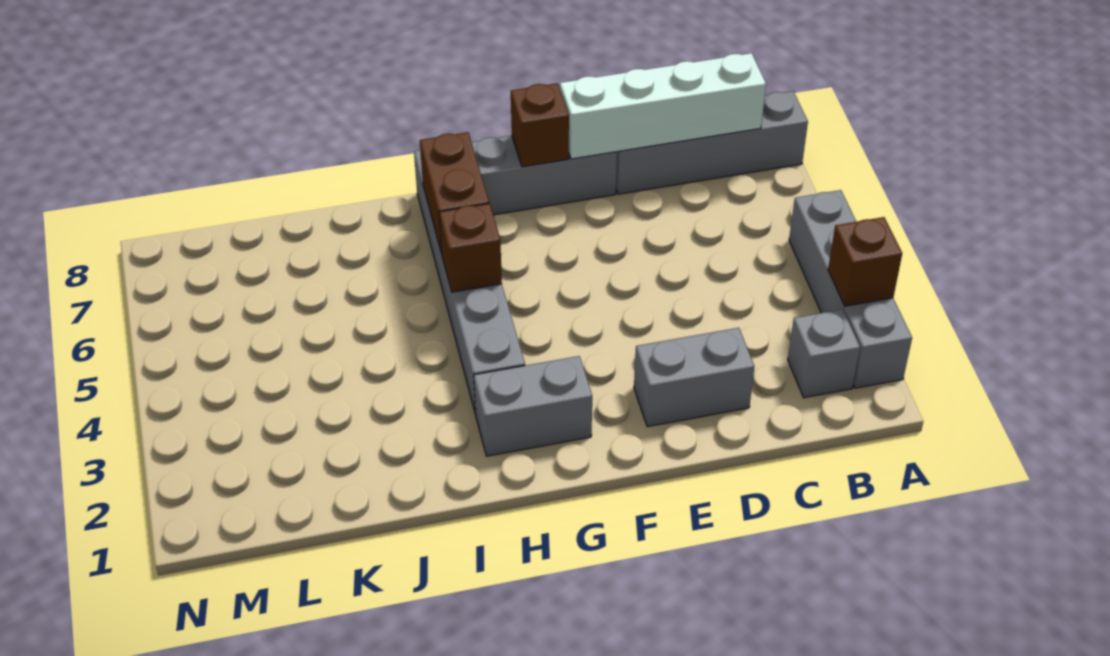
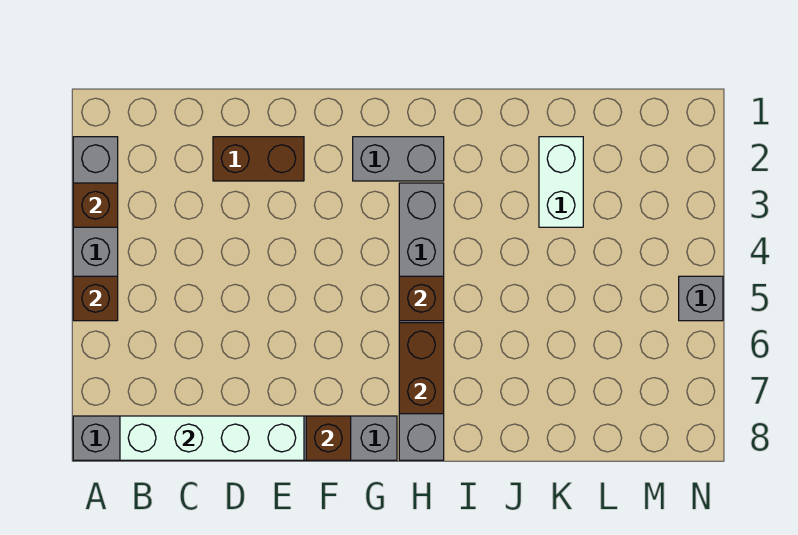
none -> brown 1x1 brick [73,276,118,321]
grey 1x1 brick [788,309,860,398] -> grey 1x1 brick moved to [679,276,723,321]
grey 1x2 brick [634,328,754,427] -> brown 1x2 brick [213,137,304,181]
none -> white 1x2 brick [539,137,583,227]

